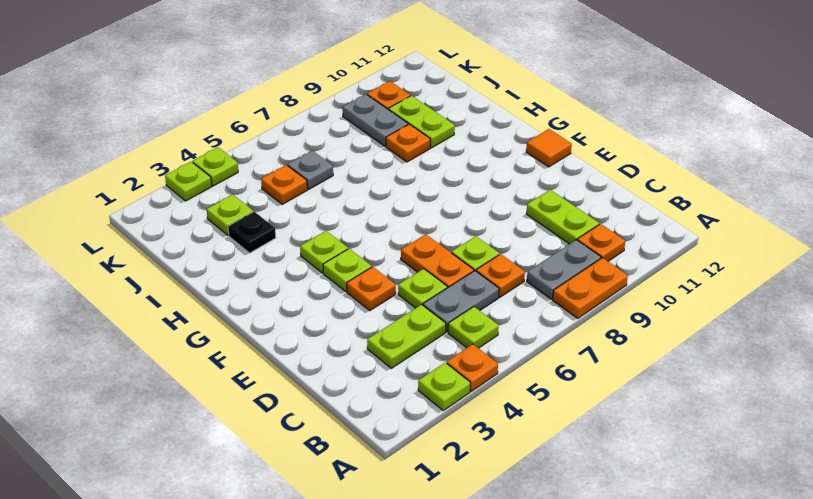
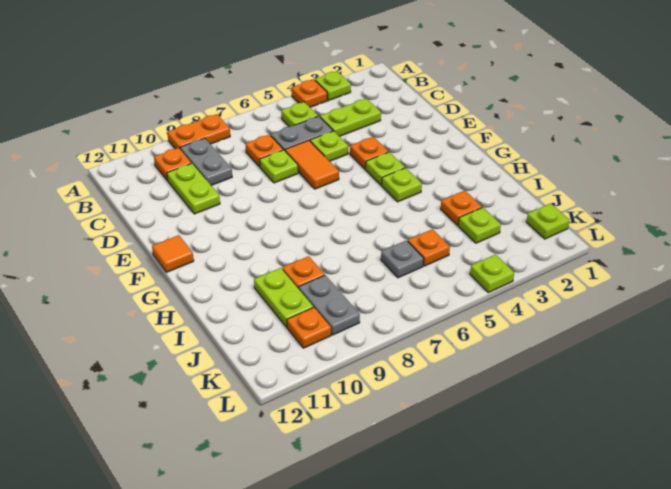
grey 1x2 plate [527,240,601,299] -> grey 1x2 plate turned to [180,138,232,185]
orange 1x2 plate [401,234,474,288] -> orange 1x2 tile [285,140,339,189]
black 1x1 plate [228,212,276,253] -> orange 1x1 plate [441,191,482,225]
lime 1x1 plate [165,162,212,201] -> lime 1x1 plate moved to [527,203,569,239]

